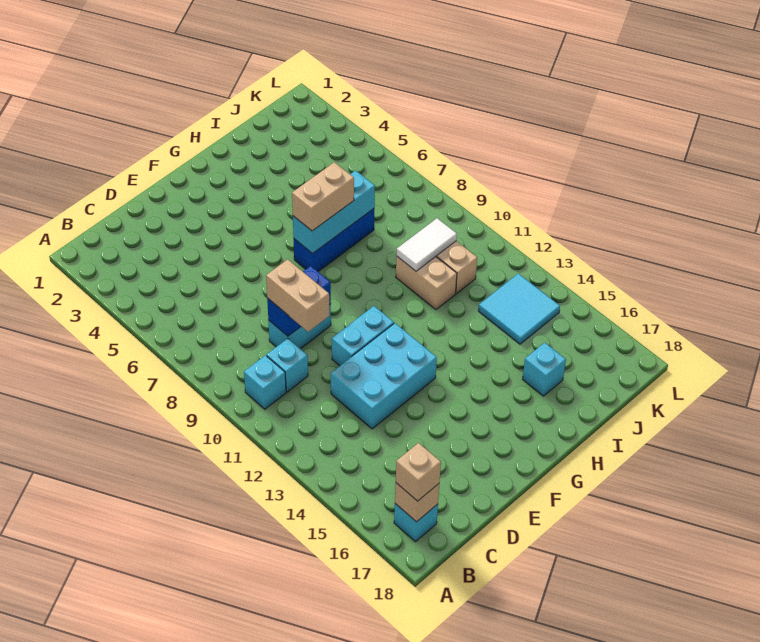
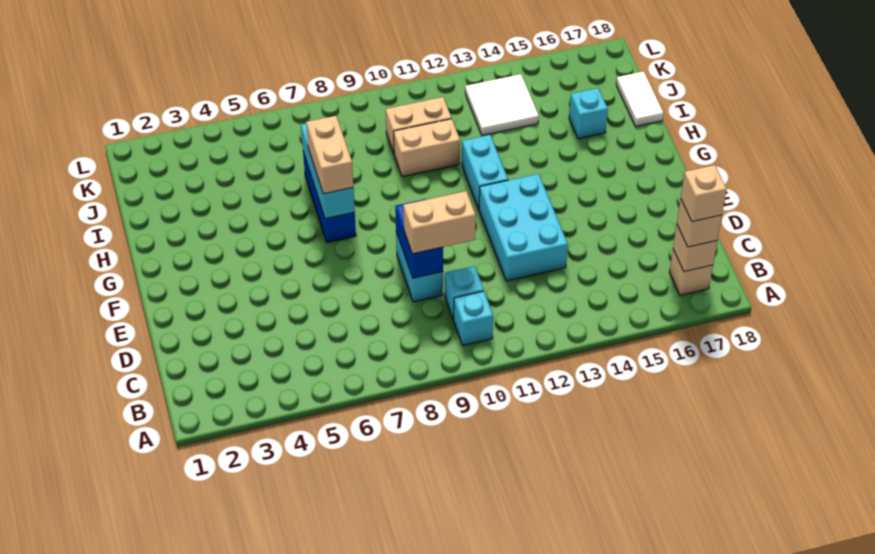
cyan 1x1 brick [394,504,438,542] -> tan 1x1 brick [669,250,713,295]
none -> tan 1x1 brick [681,165,727,222]
cyan 1x2 brick [332,306,394,366] -> cyan 1x2 brick moved to [462,135,508,209]
white 1x2 tile [396,218,457,271] -> white 1x2 tile moved to [616,71,664,126]
cyan 2x2 tile [478,274,560,344] -> white 2x2 tile [465,74,539,135]

